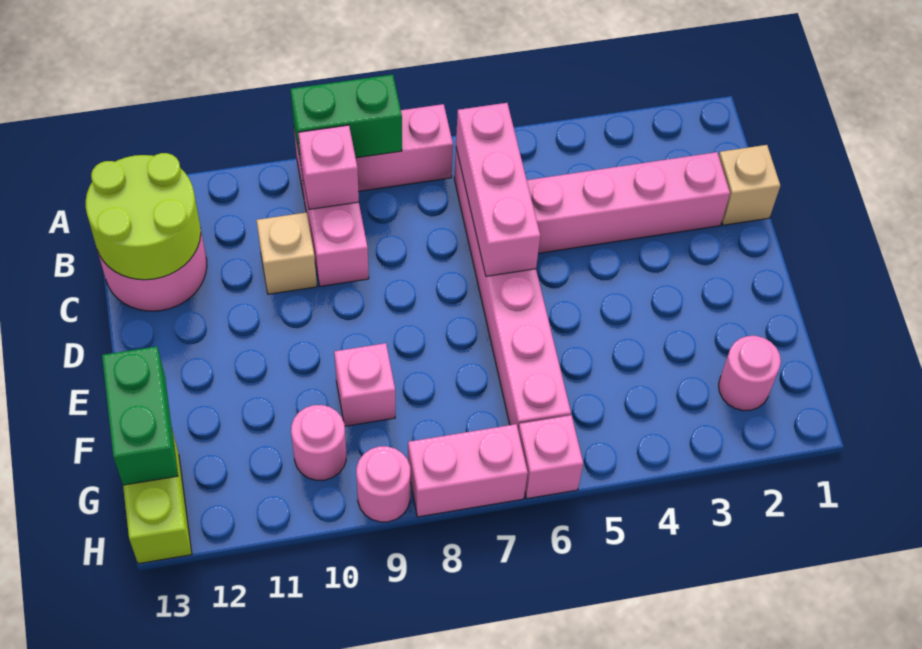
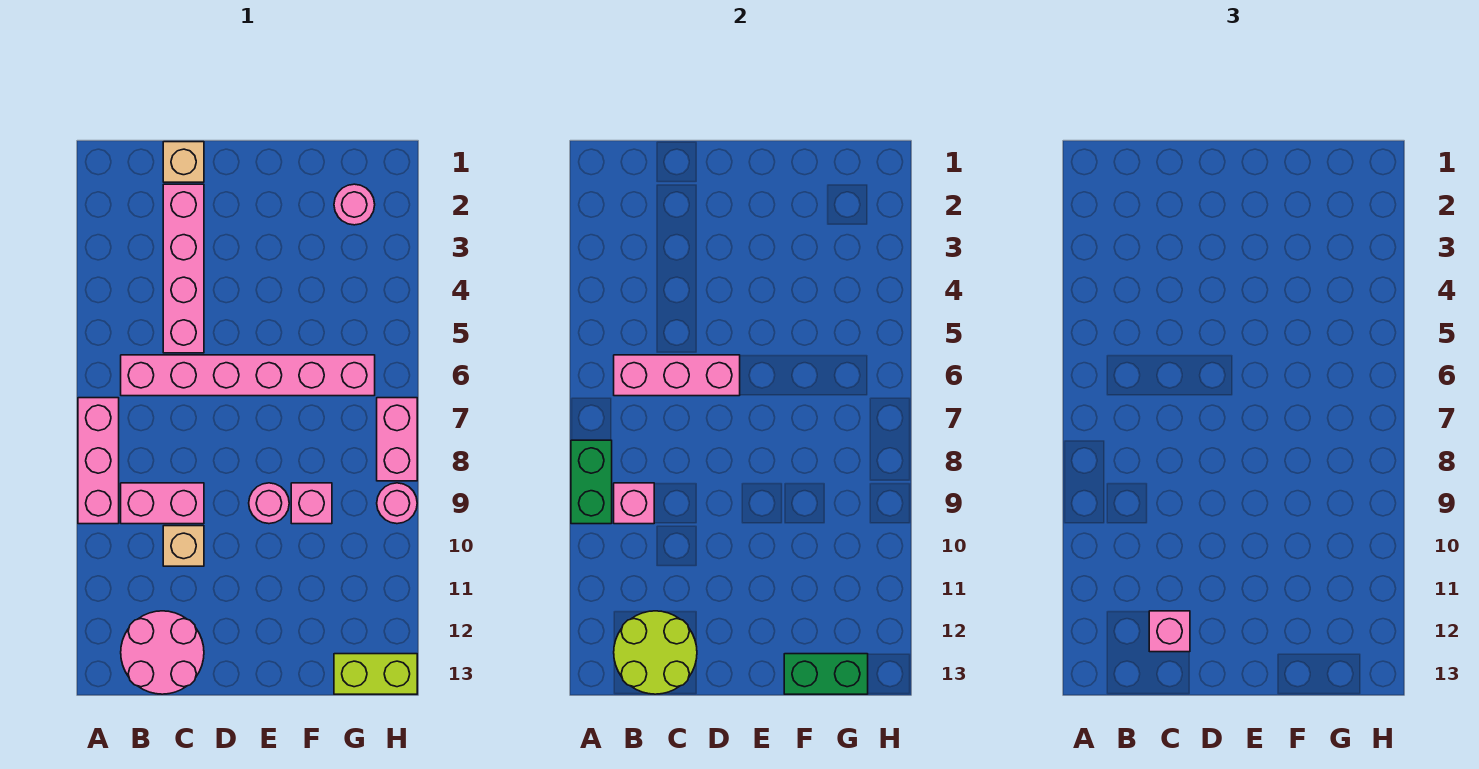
pink 1x1 round brick [291,405,346,480] -> pink 1x1 round brick moved to [249,483,289,524]
pink 1x1 brick [518,415,583,499] -> pink 1x1 brick moved to [1149,611,1190,652]

